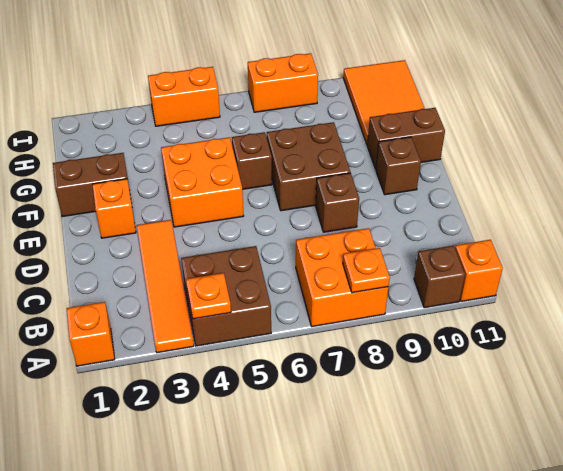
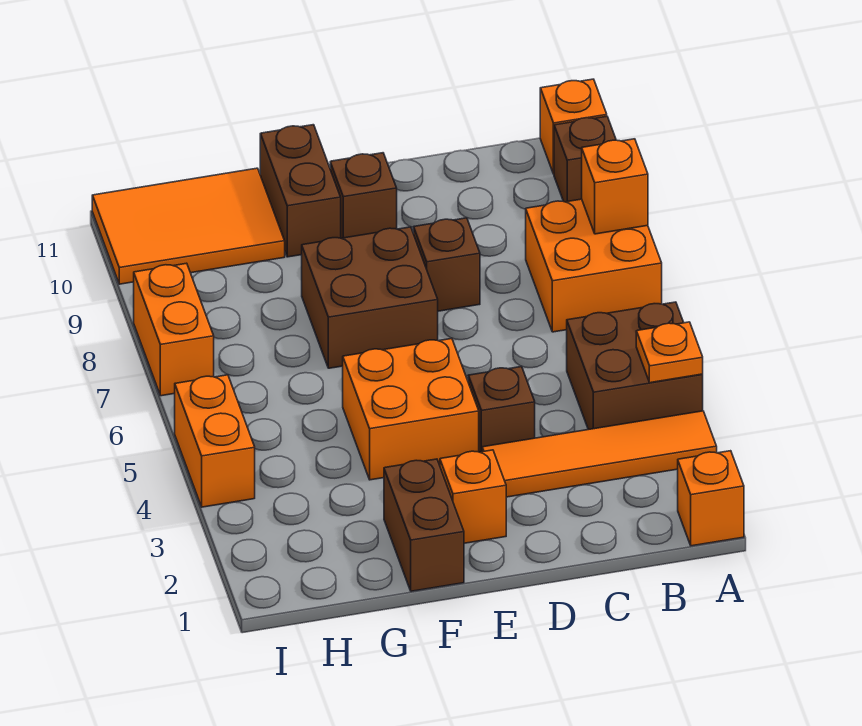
orange 1x1 plate [343,248,390,293] -> orange 1x1 brick [582,139,648,234]
brown 1x1 brick [232,132,272,189] -> brown 1x1 brick moved to [468,367,535,452]

